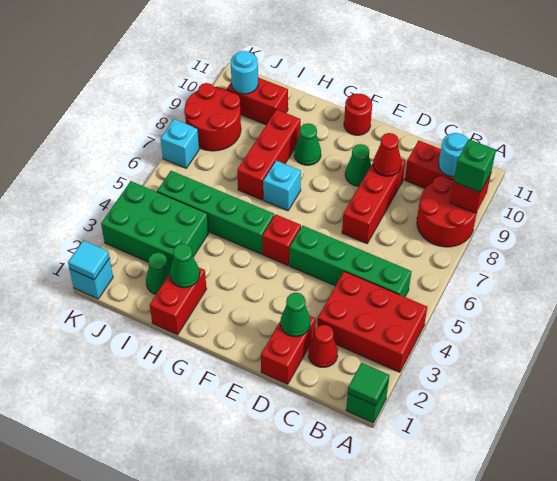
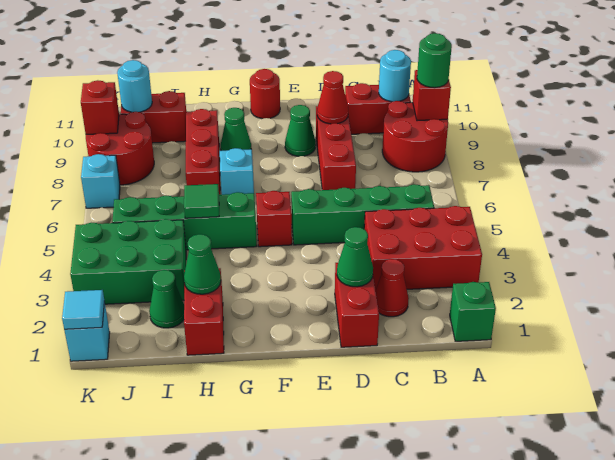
green 1x1 tile [348,363,389,405] -> green 1x1 tile moved to [184,184,219,218]
green 1x1 brick [454,139,496,192] -> green 1x1 round brick [417,33,452,88]
none -> red 1x1 brick [81,80,119,134]

